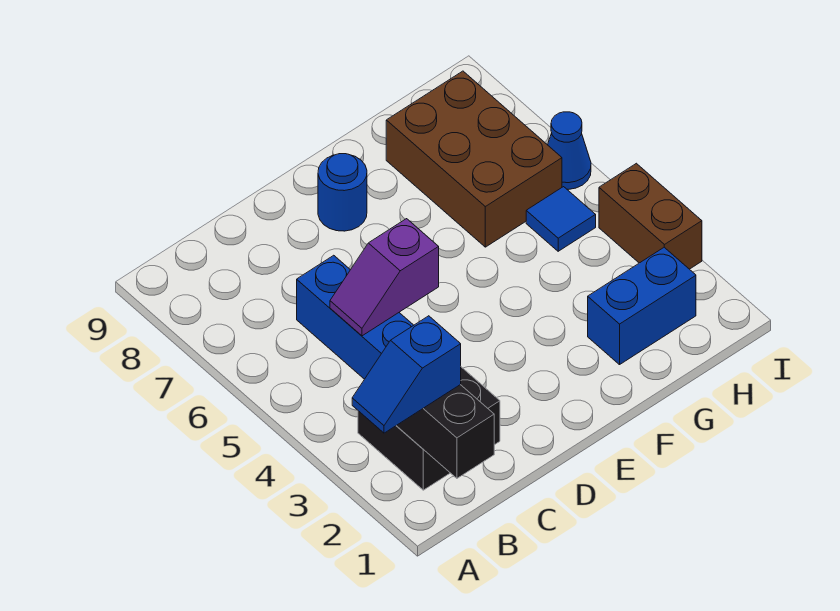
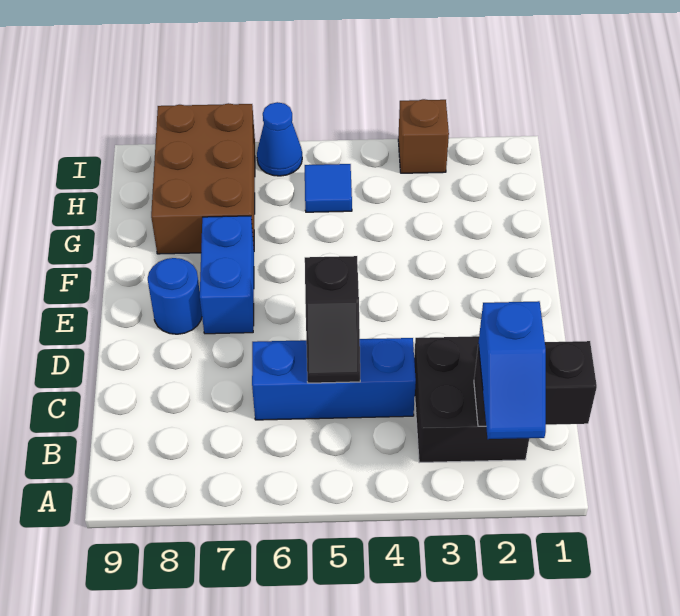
purple 1x2 slope [330,219,439,336] -> black 1x2 slope [305,256,360,383]
blue 1x2 brick [588,247,696,365] -> blue 1x2 brick moved to [200,216,254,334]
brown 2x3 brick [386,71,562,247] -> brown 2x3 brick turned to [151,103,255,254]
brown 1x2 brick [599,163,702,269] -> brown 1x1 brick [398,99,449,173]

